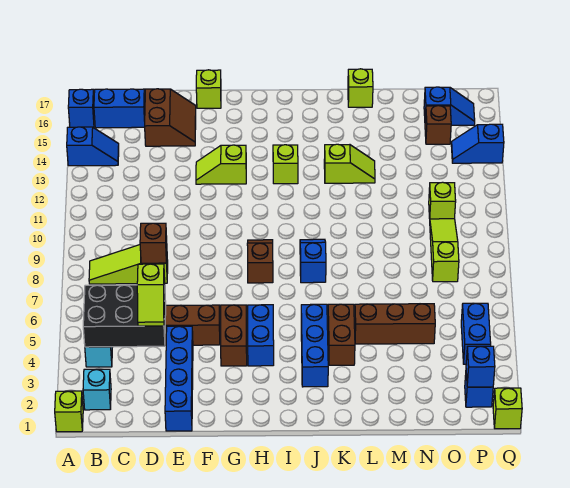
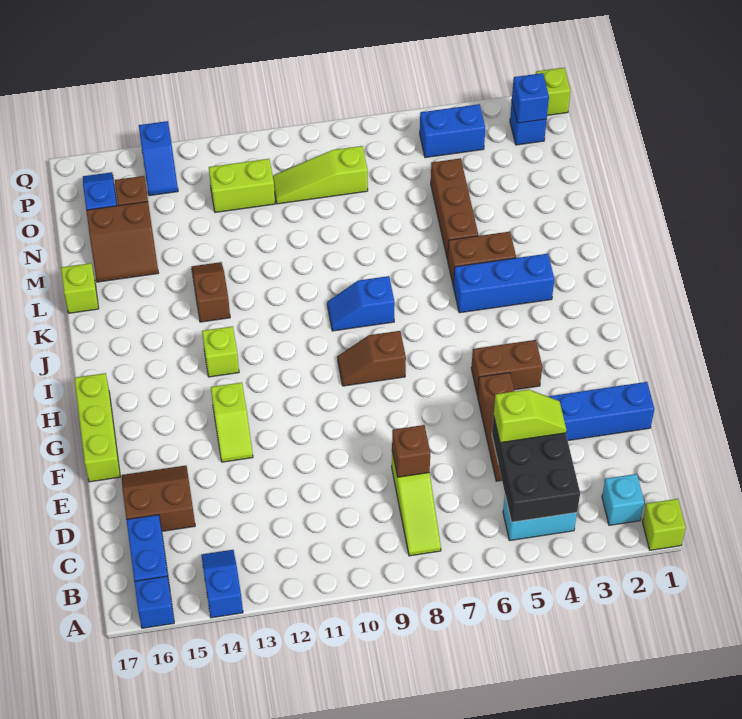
lime 1x1 brick [196,70,221,108] -> lime 1x3 brick [74,373,120,482]
blue 1x2 brick [248,305,274,366] -> none
lime 1x2 slope [324,144,375,183] -> brown 1x2 slope [192,262,230,322]
none -> brown 2x2 slope [86,202,158,282]
lime 1x1 brick [429,182,456,219] -> lime 1x2 brick [209,159,275,212]

